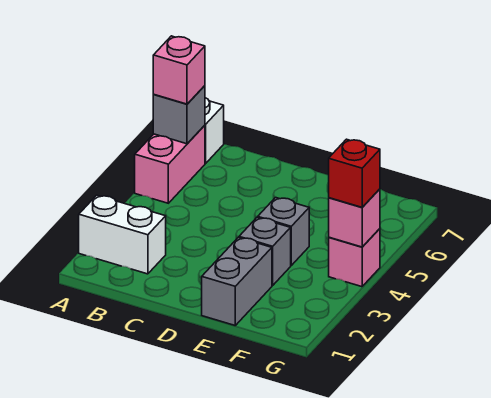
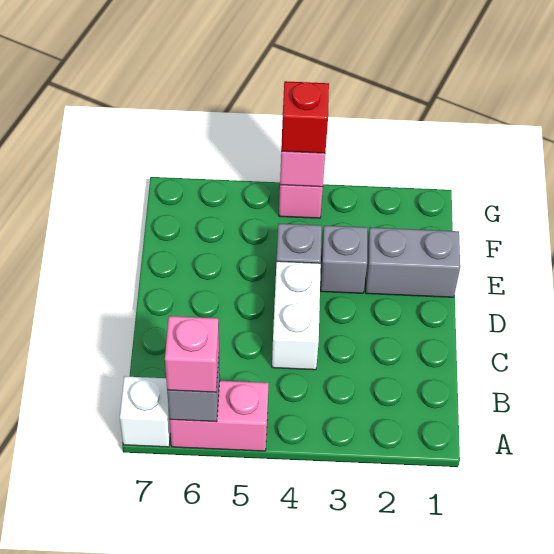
white 1x2 brick [79,195,166,274] -> white 1x2 brick moved to [272,261,321,370]

